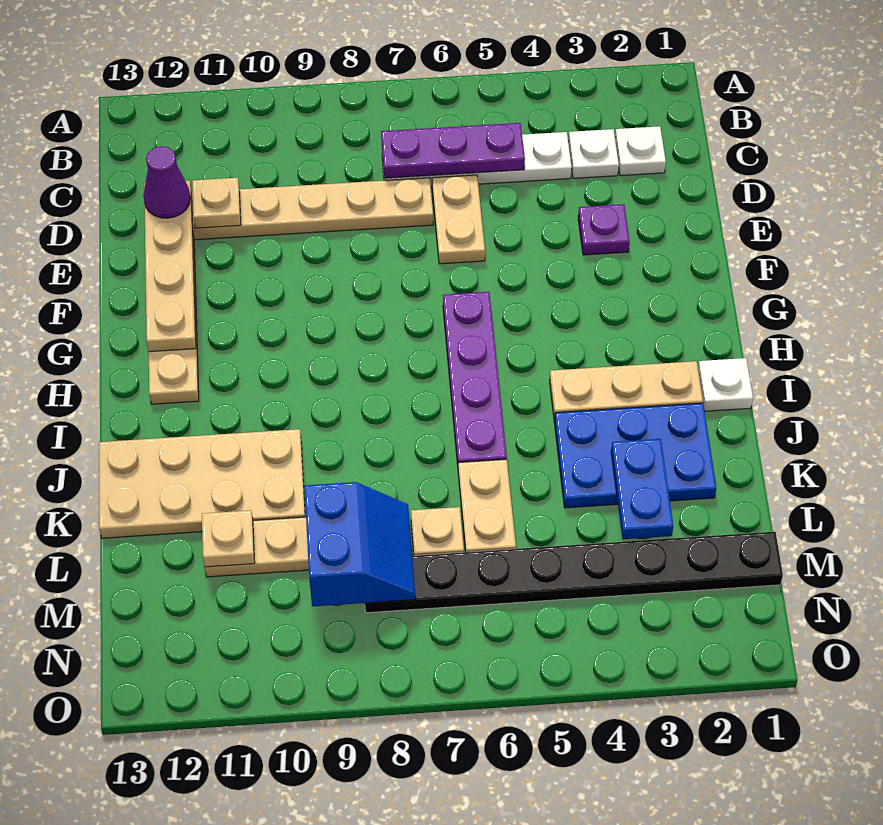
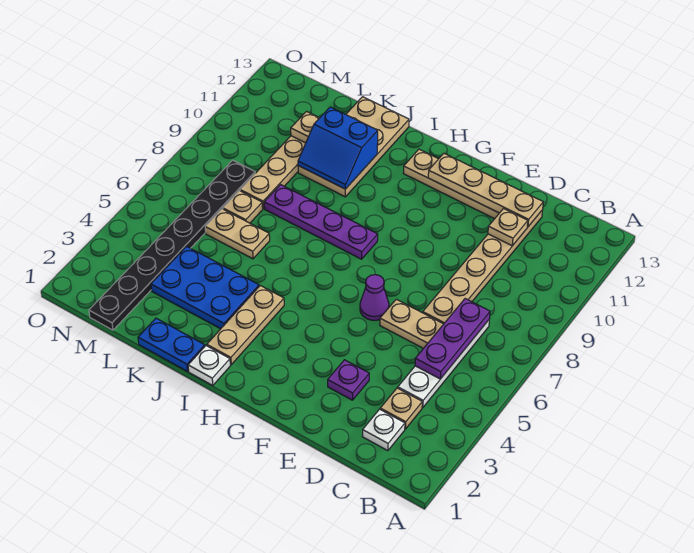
white 1x1 plate [568,129,619,178] -> tan 1x1 plate [380,388,422,429]
purple 1x1 cone [143,146,190,218] -> purple 1x1 cone moved to [360,275,389,320]
purple 1x4 plate [443,292,507,465] -> purple 1x4 plate moved to [264,185,378,259]
blue 2x3 plate [554,403,716,508] -> blue 2x3 plate turned to [151,247,259,329]
blue 1x2 plate [611,439,673,539] -> blue 1x2 plate moved to [138,318,205,371]
blue 2x2 slope [304,482,415,606] -> blue 2x2 slope moved to [298,107,378,189]

